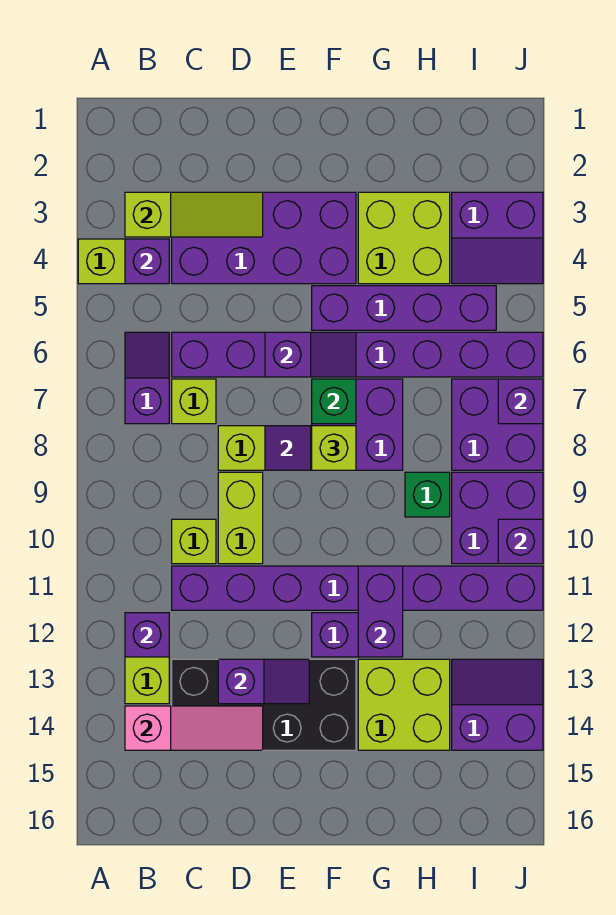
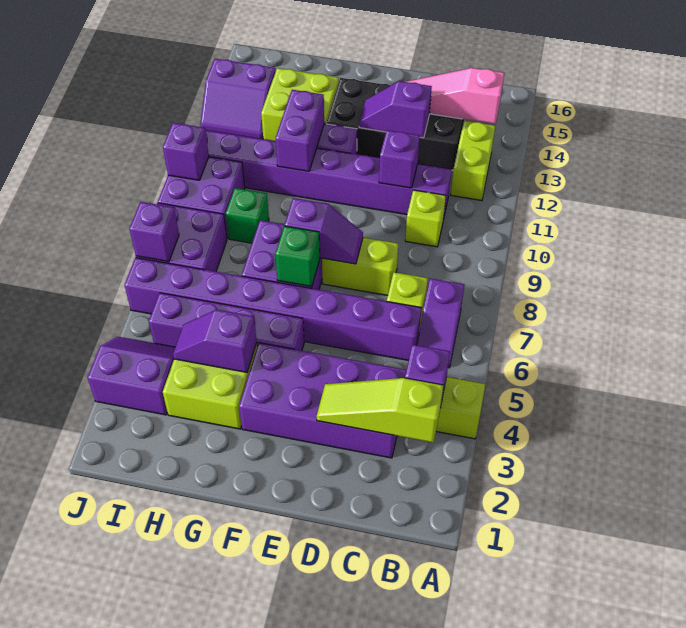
purple 1x1 brick [125,613,169,657] -> purple 1x1 brick moved to [379,130,420,188]
lime 1x2 brick [218,472,263,564] -> none
purple 1x2 slope [265,332,356,377] -> purple 1x2 slope moved to [173,310,257,372]
lime 1x1 brick [312,426,356,470] -> none

